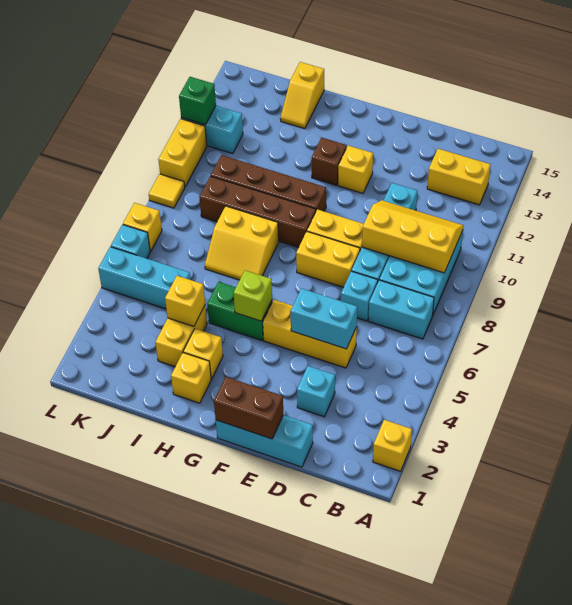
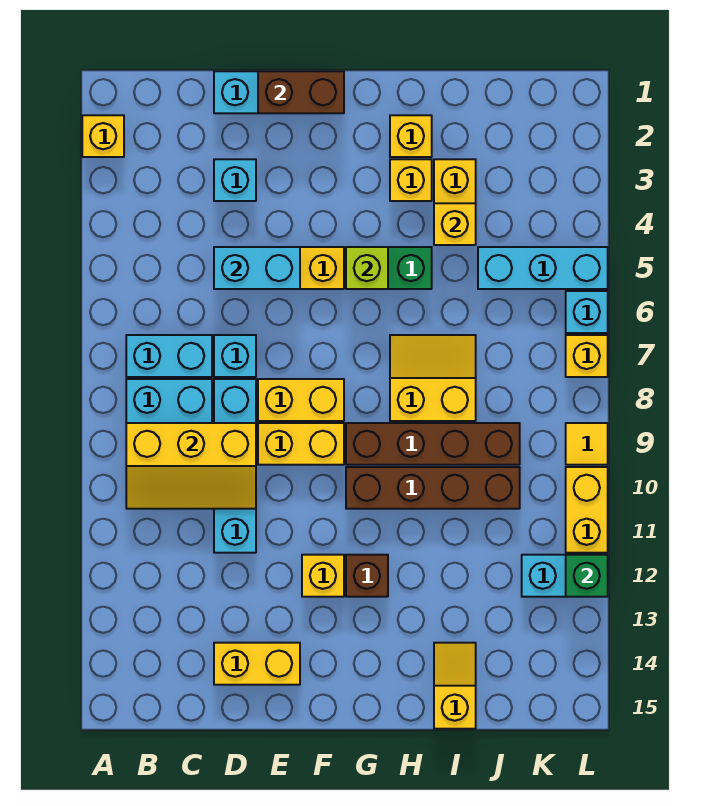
yellow 1x2 brick [427,149,491,205] -> yellow 1x2 brick moved to [214,643,300,685]

